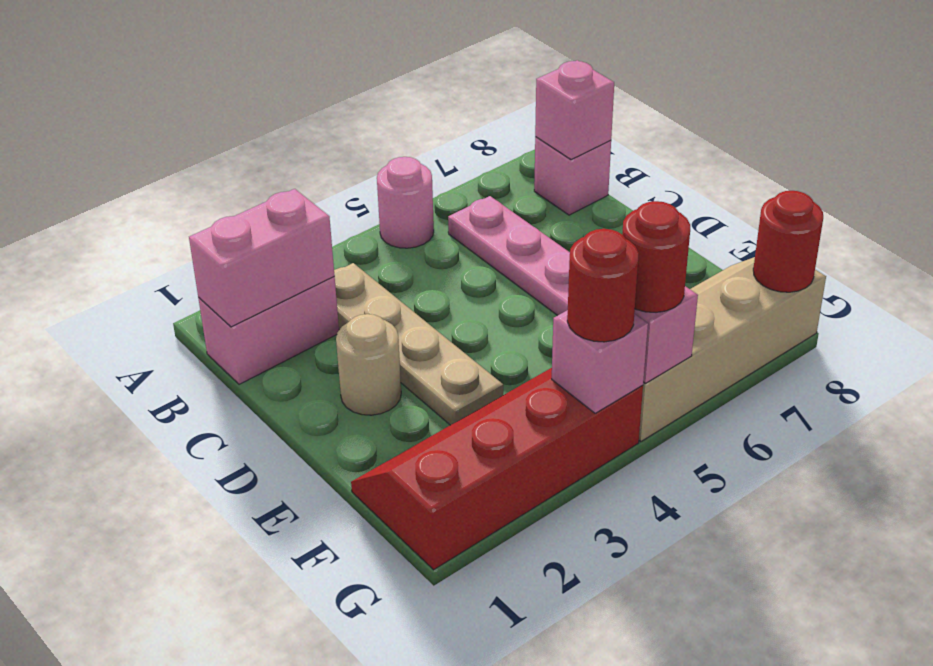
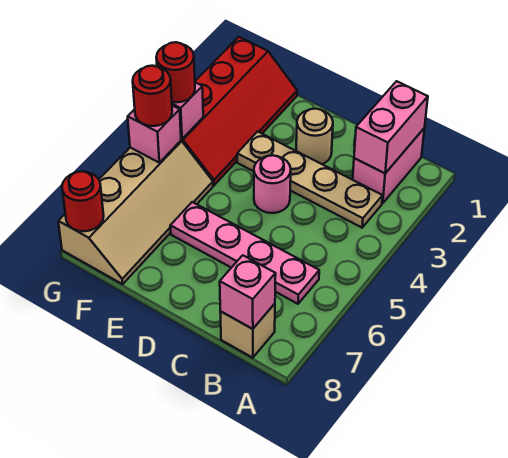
pink 1x1 round brick [377,157,434,248] -> pink 1x1 round brick moved to [254,155,291,213]
pink 1x1 brick [534,137,611,215] -> tan 1x1 brick [220,304,275,358]

